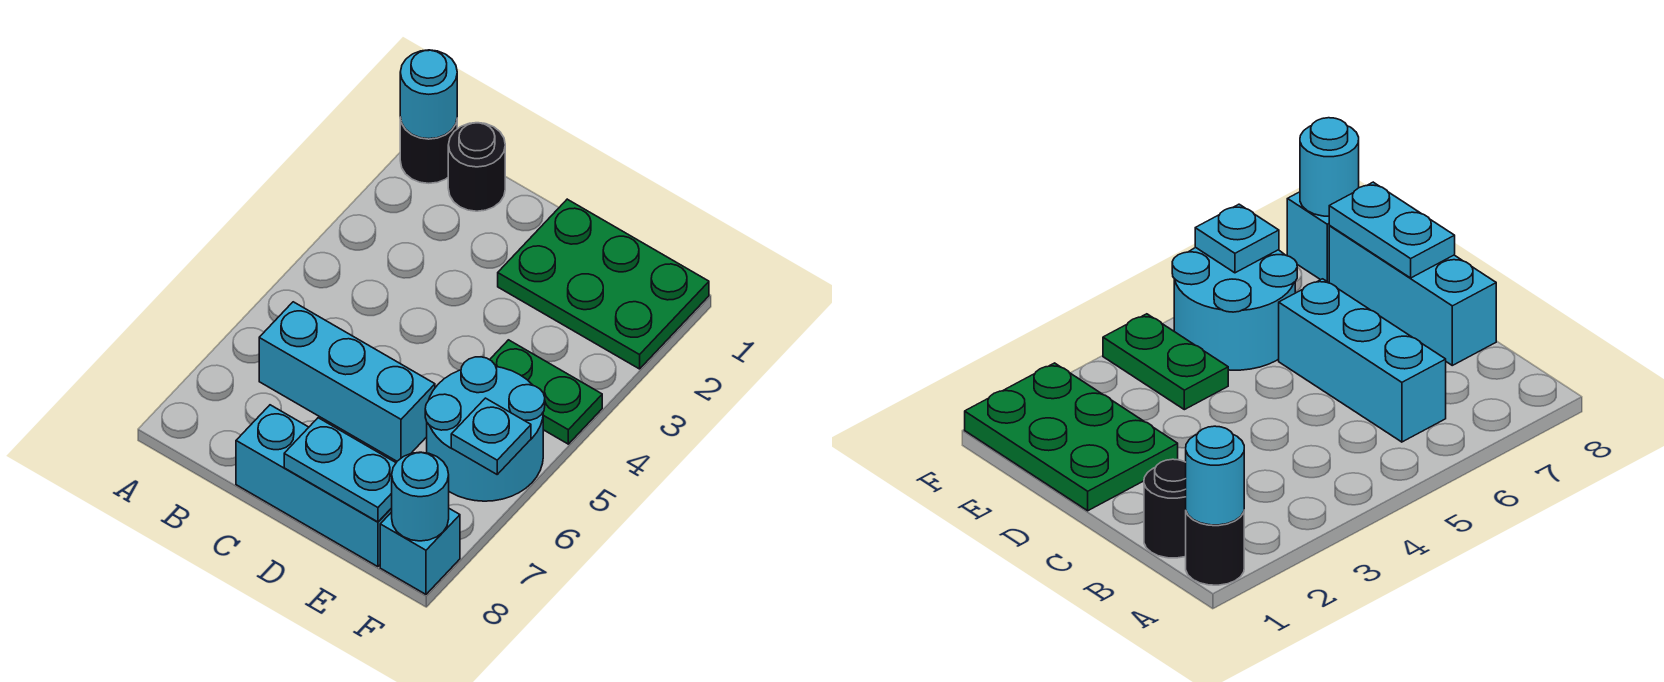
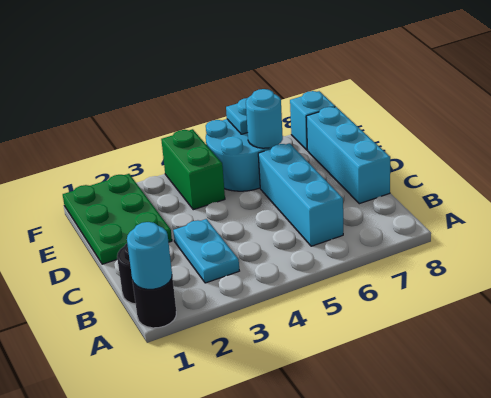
cyan 1x2 plate [284,418,396,522] -> cyan 1x2 plate moved to [173,219,239,283]
green 1x2 plate [490,340,602,444] -> green 1x2 brick [161,129,225,210]
cyan 1x1 round brick [392,452,449,541] -> cyan 1x1 round brick moved to [246,89,283,148]

